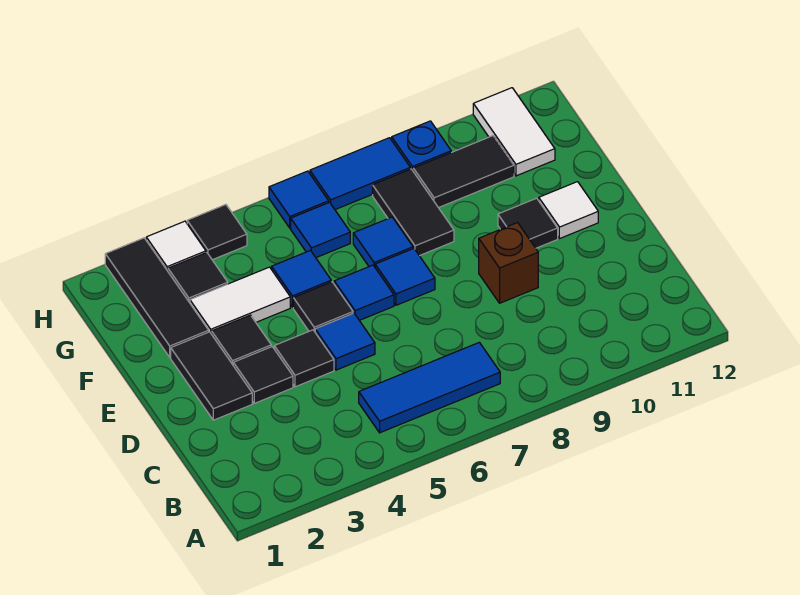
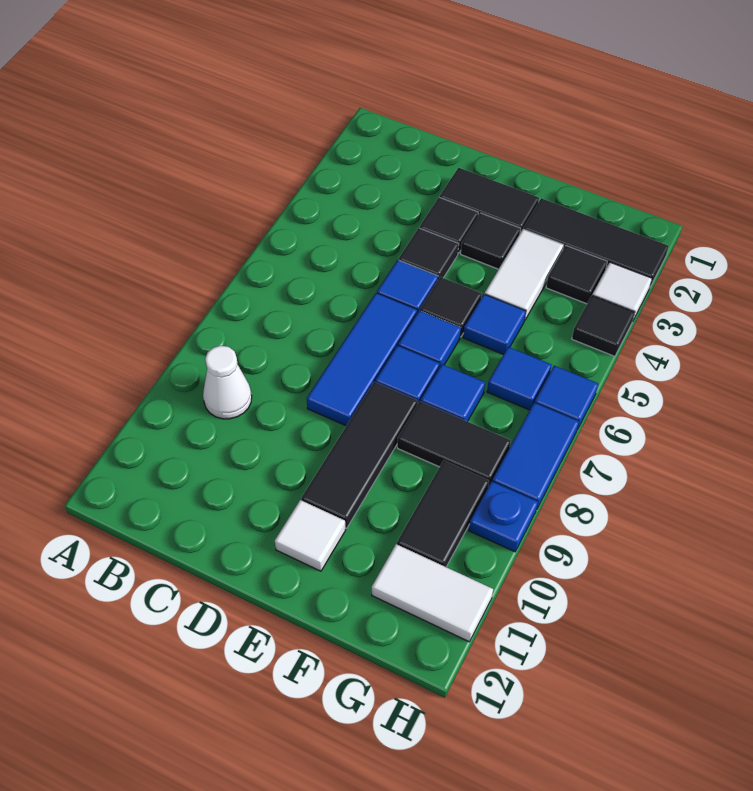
blue 1x3 tile [359,342,500,433] -> blue 1x3 tile moved to [307,293,417,426]
none -> white 1x1 cone [203,346,252,419]
brown 1x1 brick [479,223,538,303] -> none
black 1x1 tile [498,198,558,248] -> black 1x3 tile [301,382,417,528]

